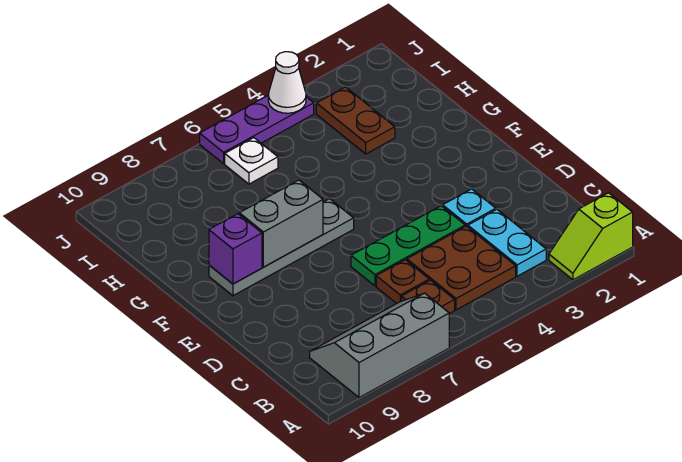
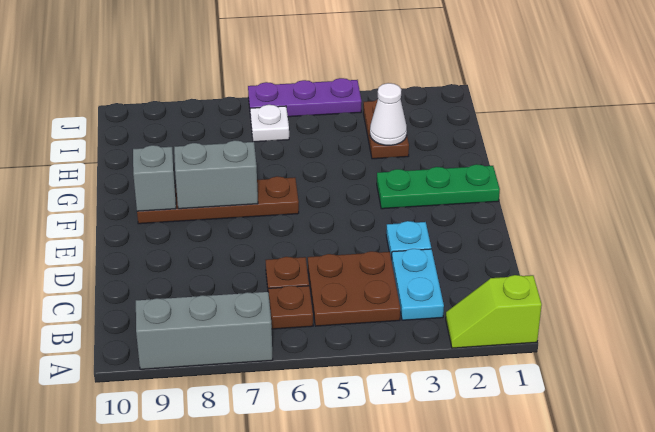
green 1x3 plate [351,206,465,286] -> green 1x3 plate moved to [377,164,500,209]
grey 1x4 plate [209,199,354,296] -> brown 1x4 plate [137,176,299,224]
purple 1x1 brick [209,214,262,284] -> grey 1x1 brick [133,145,176,211]
white 1x1 cone [268,52,306,113] -> white 1x1 cone moved to [370,83,407,145]

